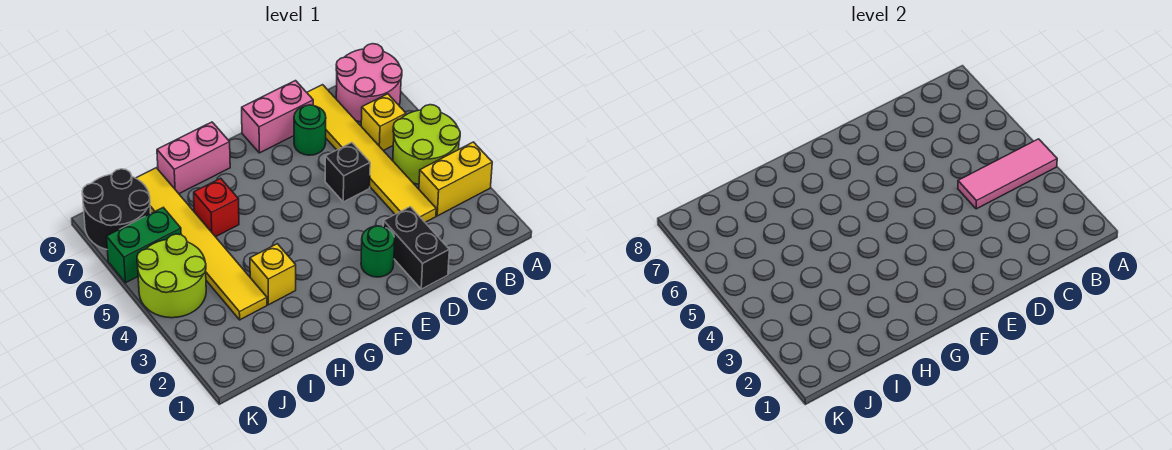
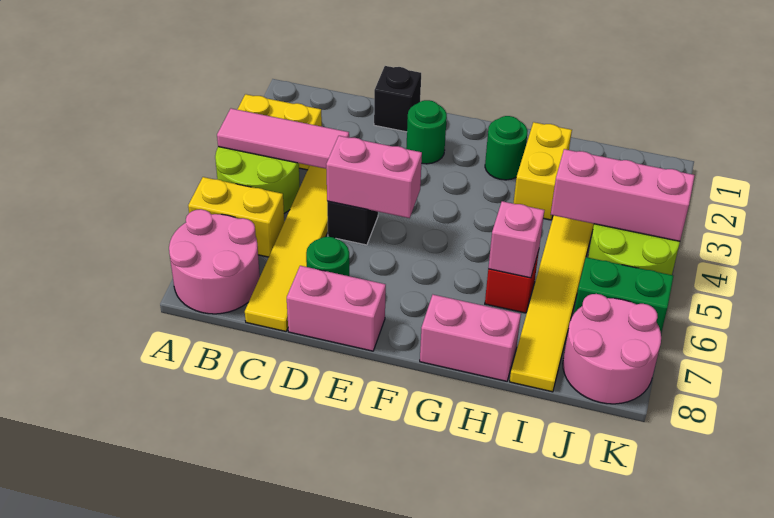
yellow 1x1 brick [361,94,406,151] -> yellow 1x2 brick [188,177,284,257]
black 1x2 brick [383,207,449,289] -> black 1x1 brick [374,66,421,132]
none -> pink 1x2 brick [326,136,422,218]
none -> green 1x1 round brick [485,116,528,180]
yellow 1x1 brick [250,244,296,305] -> yellow 1x2 brick [513,122,572,220]
none -> pink 1x1 brick [488,201,544,278]
none -> pink 1x3 brick [551,149,695,241]
black 2x2 round brick [82,169,151,249] -> pink 2x2 round brick [563,294,661,404]

